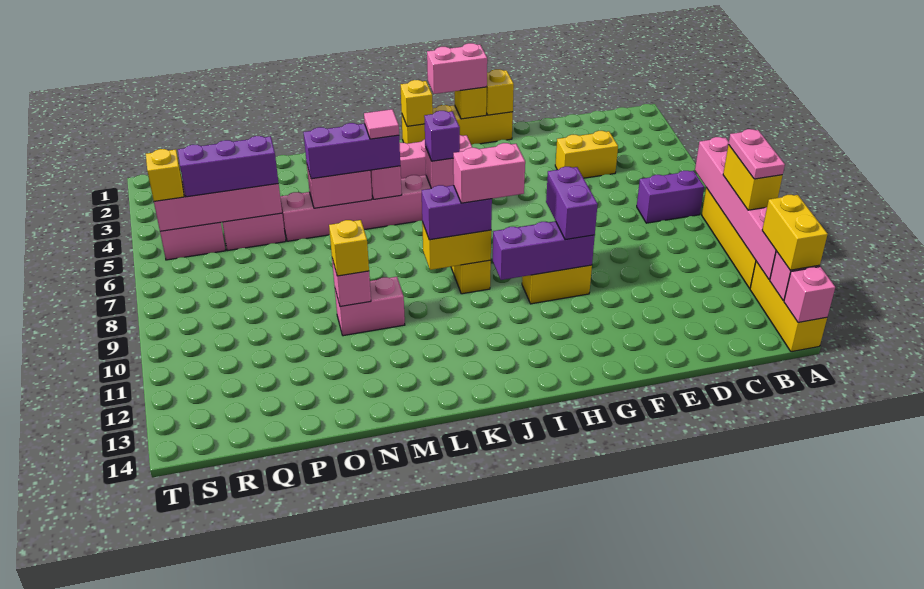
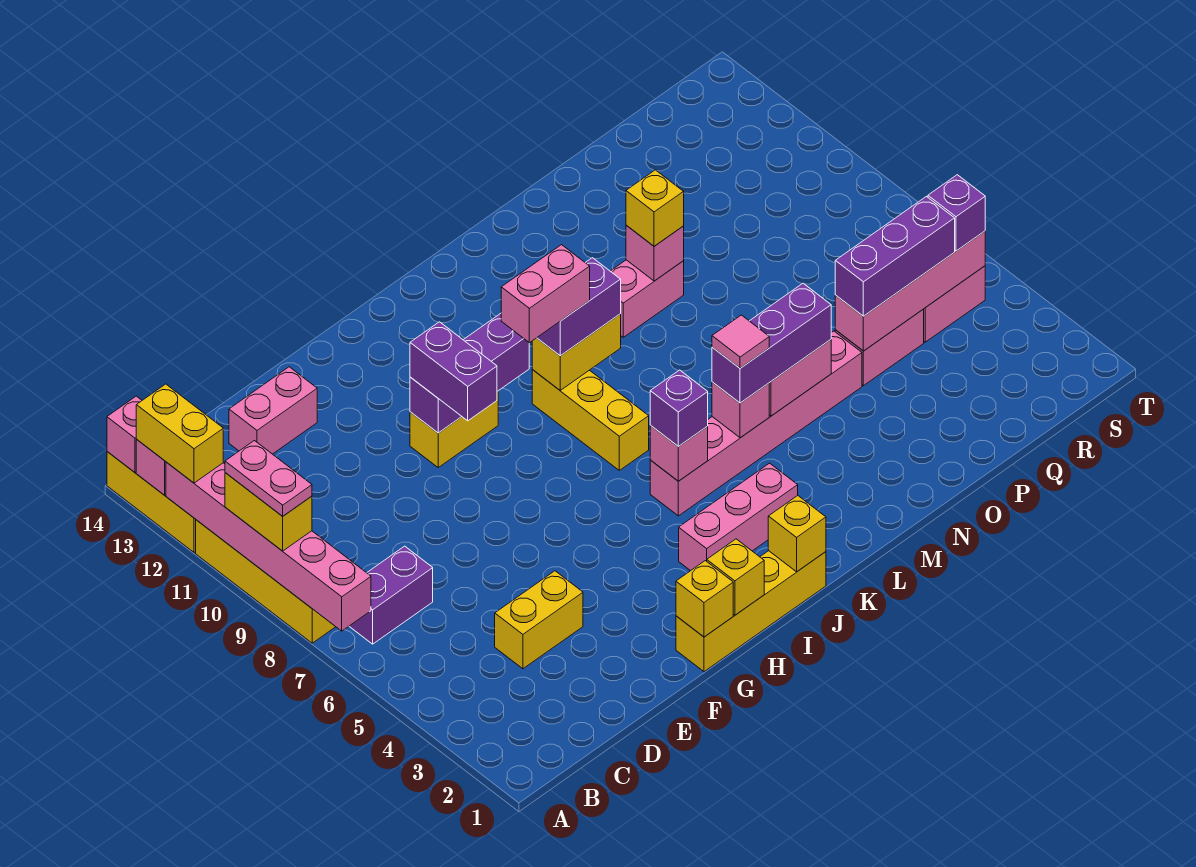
pink 1x2 brick [427,43,487,94] -> pink 1x2 brick moved to [229,367,317,454]
yellow 1x1 brick [146,149,184,201] -> purple 1x1 brick [928,175,985,251]

